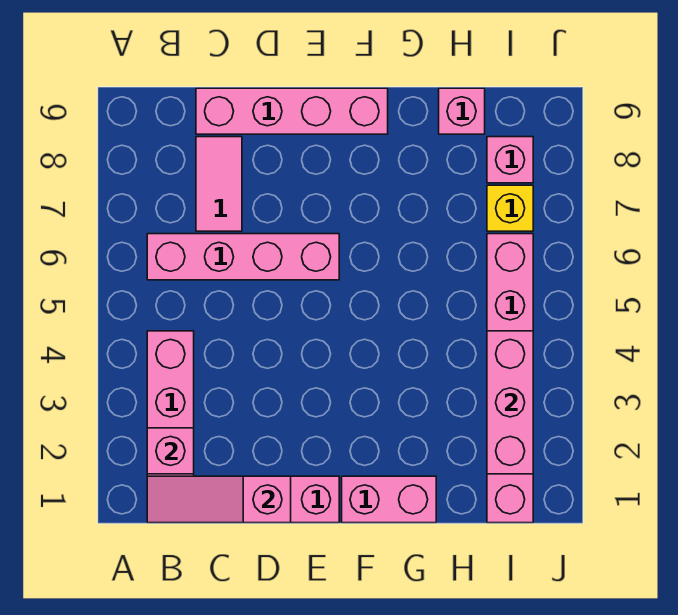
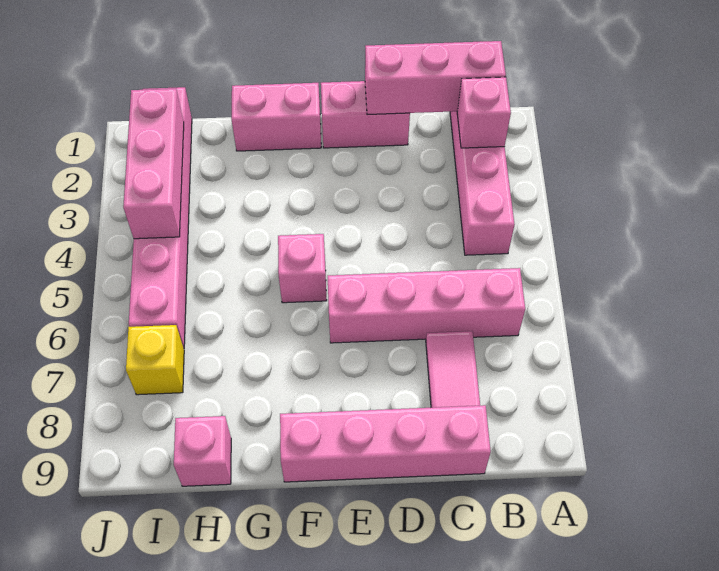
pink 1x3 slope [147,476,291,523] -> pink 1x3 brick [365,41,506,115]
pink 1x1 brick [487,137,533,183] -> pink 1x1 brick moved to [278,234,327,303]

